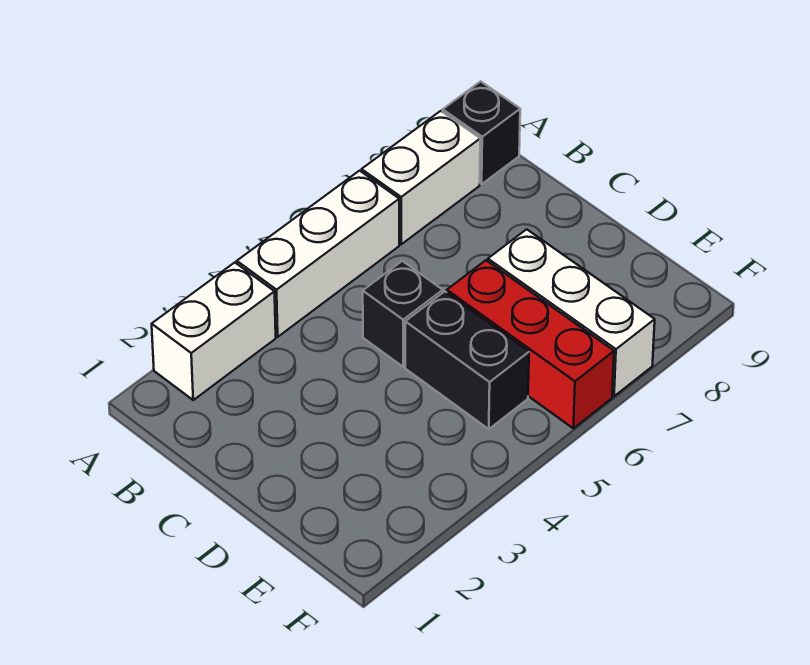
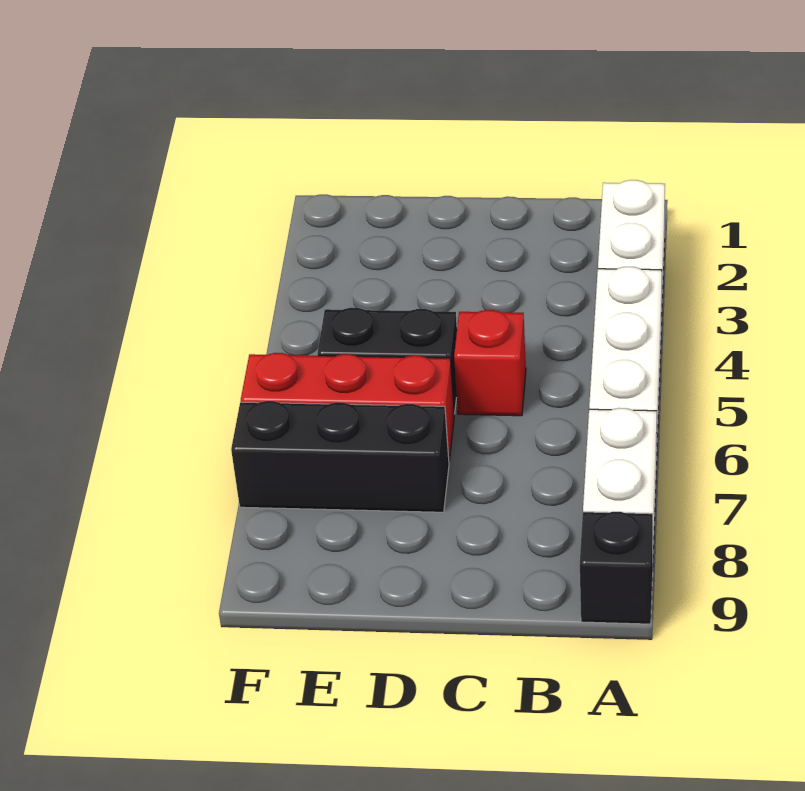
black 1x1 brick [363,261,443,367] -> red 1x1 brick [454,310,526,416]
white 1x3 brick [488,229,655,396] -> black 1x3 brick [231,401,449,512]

